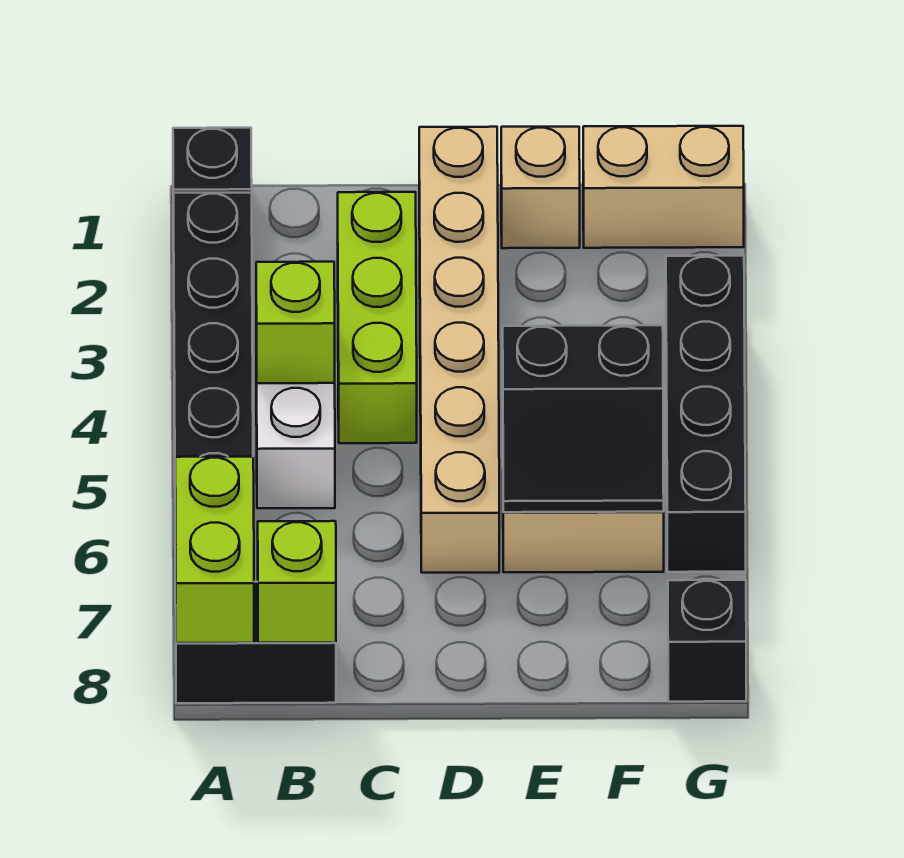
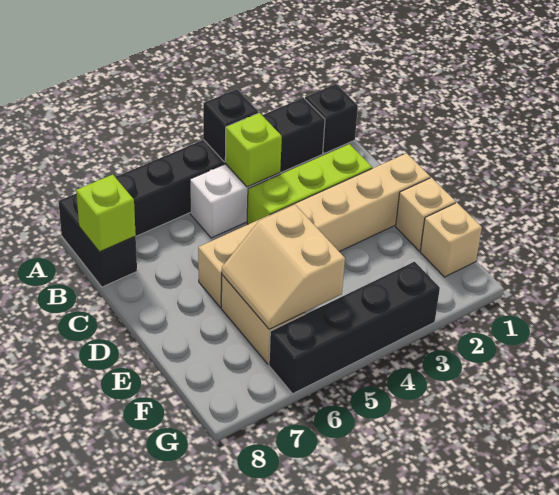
lime 1x2 brick [175,457,254,643] -> none
black 2x2 slope [503,325,664,512] -> tan 2x2 slope [222,205,345,329]
tan 1x2 brick [583,126,744,248] -> tan 1x1 brick [420,203,482,277]
black 1x1 brick [668,580,746,702] -> black 1x1 brick moved to [203,89,259,162]

